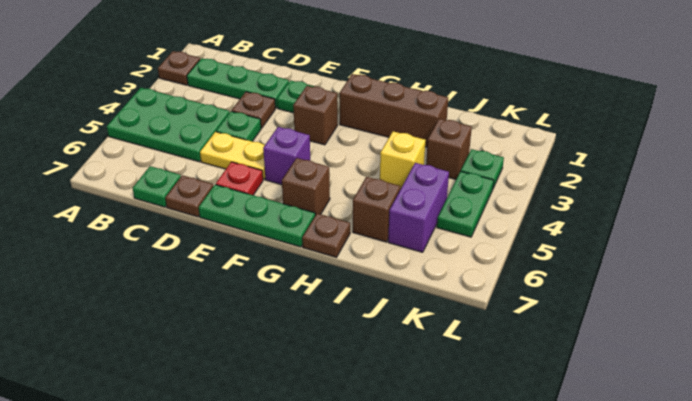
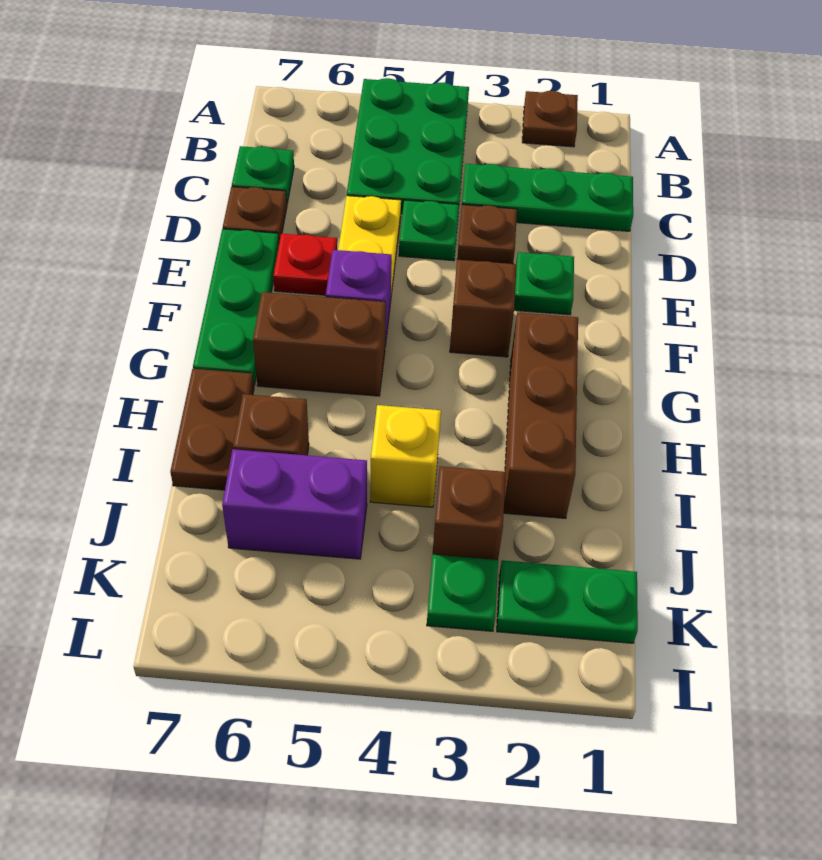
green 1x3 plate [187,58,289,108] -> green 1x3 plate turned to [462,164,633,231]
brown 1x1 brick [282,158,330,215] -> brown 1x2 brick [253,292,386,396]
brown 1x1 plate [302,213,350,257] -> brown 1x2 plate [170,369,254,490]
green 1x2 plate [437,171,494,237] -> green 1x2 plate moved to [497,560,638,643]

